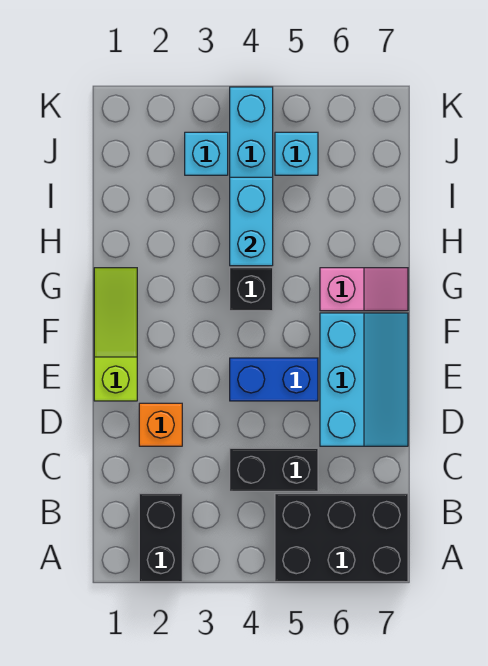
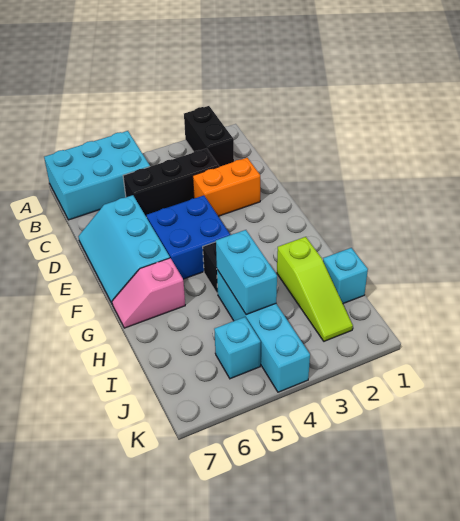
black 2x3 brick [275,494,408,582] -> cyan 2x3 brick [44,131,150,220]
black 1x2 brick [230,448,318,491] -> black 1x3 brick [123,149,219,217]
orange 1x1 brick [139,403,182,446] -> orange 1x2 brick [193,158,260,216]
lime 1x3 slope [94,268,137,401] -> lime 1x3 slope moved to [277,237,353,341]
blue 1x2 brick [230,358,318,401] -> blue 2x2 brick [147,195,230,279]
cyan 1x1 brick [185,132,228,175] -> cyan 1x1 brick moved to [323,248,368,304]

